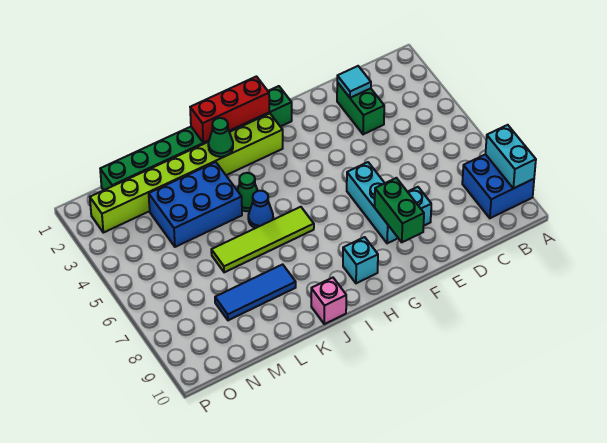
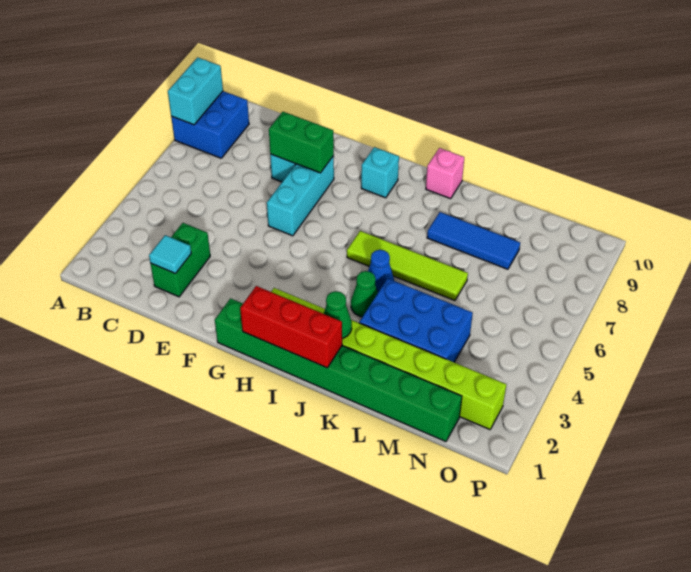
green 1x2 brick [375,178,424,242] -> green 1x2 brick turned to [269,112,334,173]

